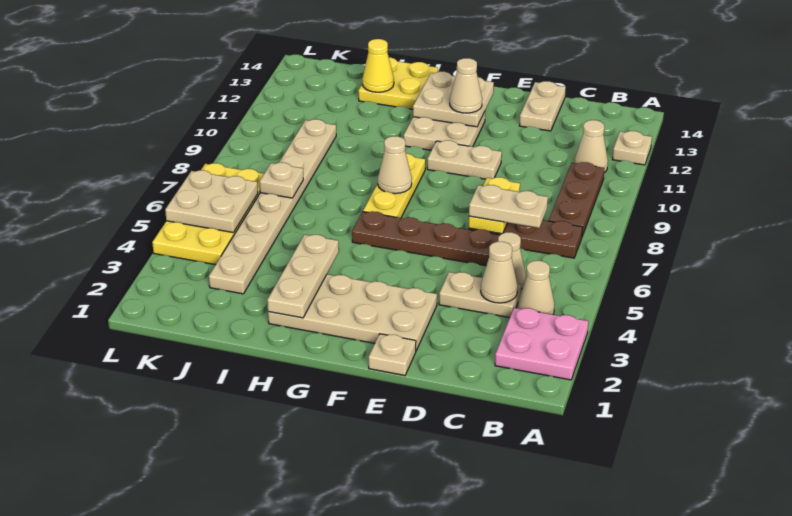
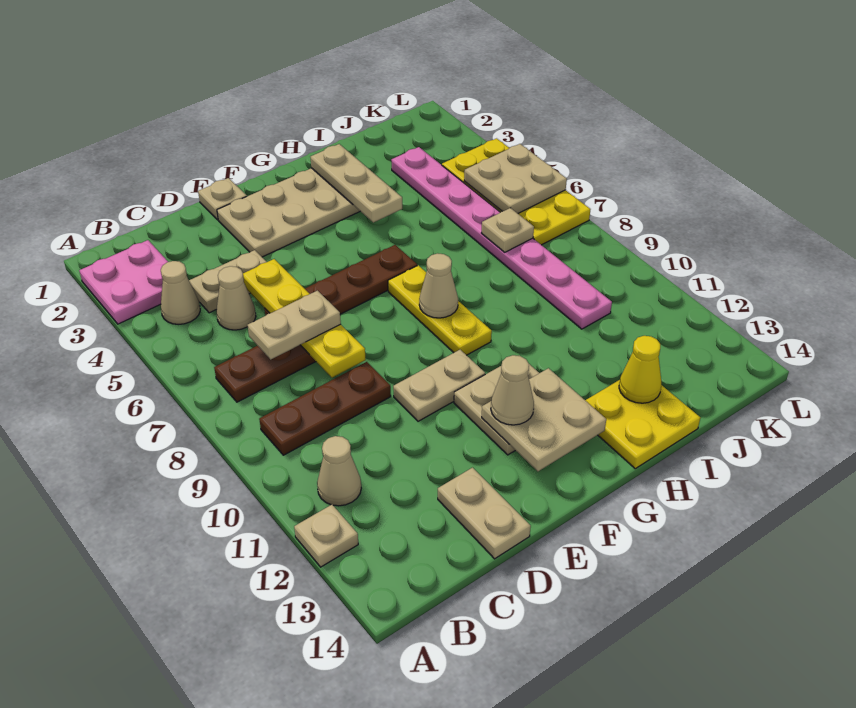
brown 1x3 plate [549,162,604,236] -> brown 1x3 plate turned to [259,362,391,455]
tan 1x1 cone [481,242,518,303] -> none
yellow 1x2 plate [469,177,520,234] -> yellow 1x4 plate [243,259,366,378]
tan 1x8 plate [209,119,336,294] -> pink 1x8 plate [391,147,612,329]

